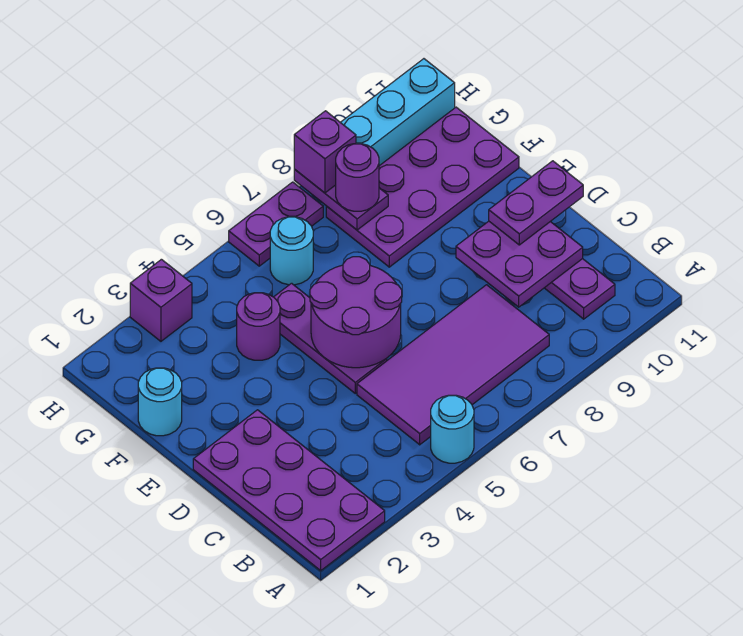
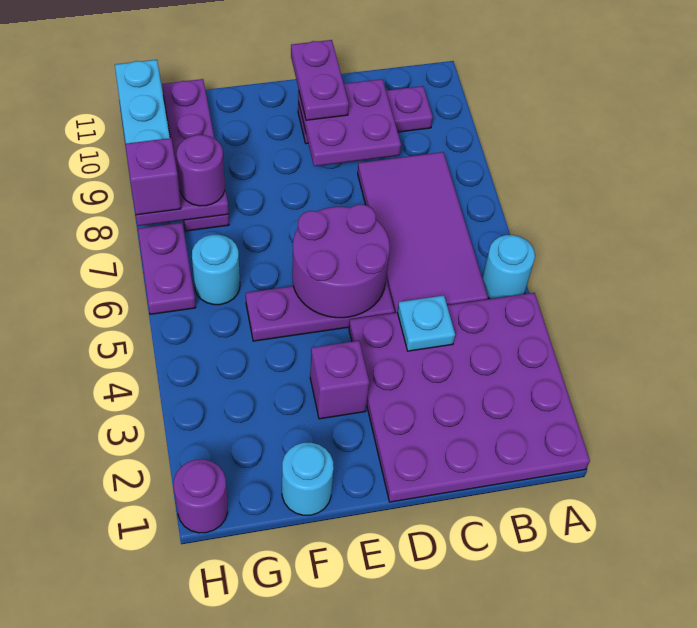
purple 2x4 plate [193,410,385,571] -> purple 4x4 plate [349,293,590,502]
none -> cyan 1x1 plate [397,296,455,351]
purple 1x1 round brick [237,293,280,360] -> purple 1x1 round brick moved to [174,459,228,533]
purple 2x4 plate [326,107,519,267] -> purple 1x4 plate [162,79,229,231]
purple 1x1 brick [130,259,192,341] -> purple 1x1 brick moved to [310,341,369,419]

